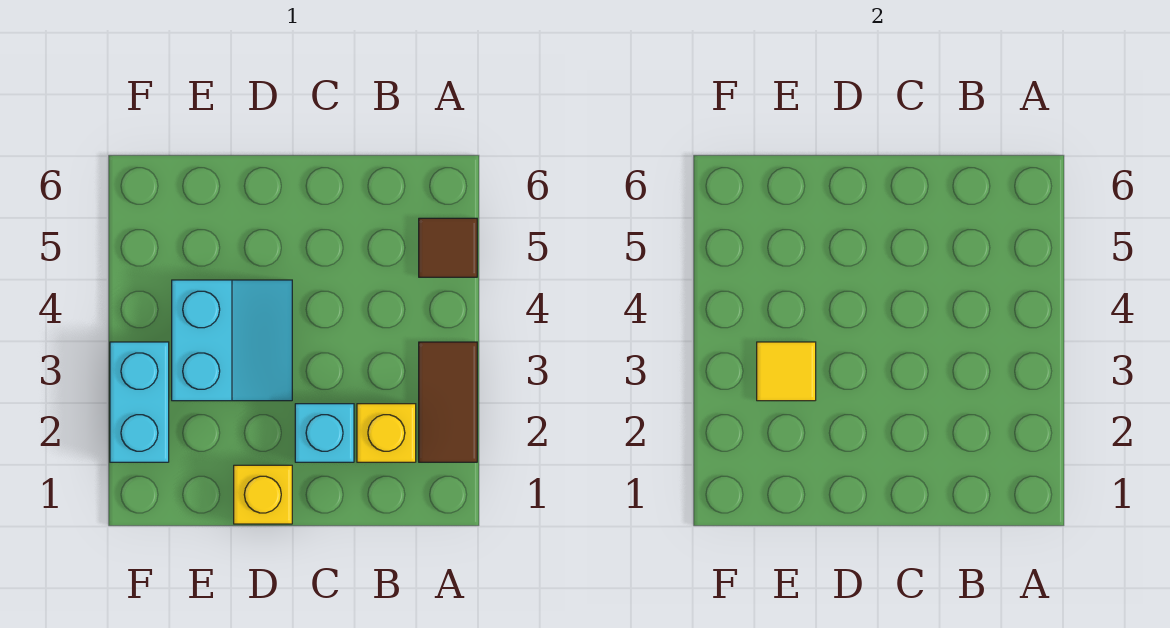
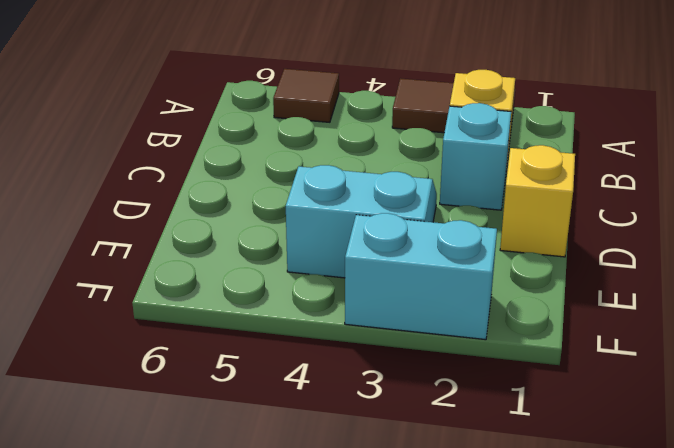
yellow 1x1 tile [757,342,816,401] -> none

